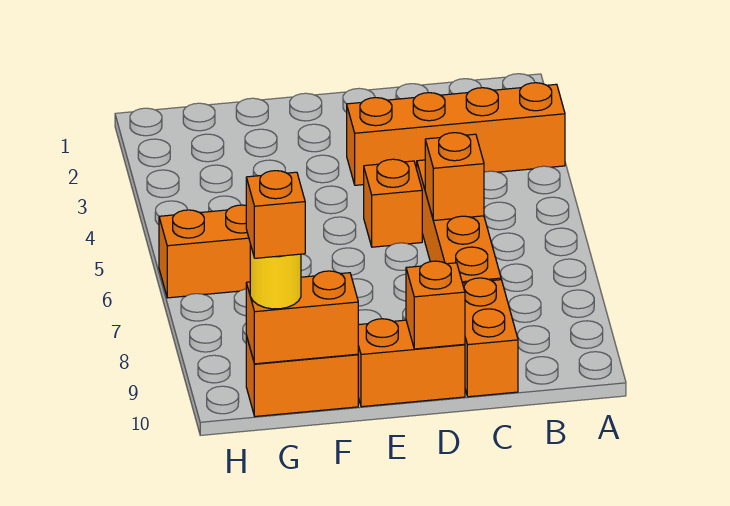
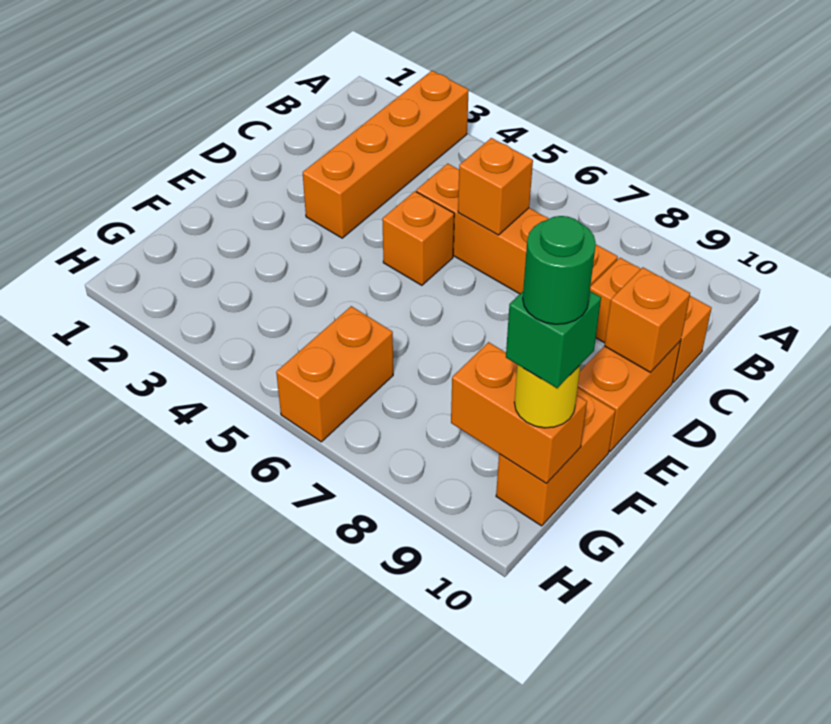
orange 1x2 brick [246,271,358,364] -> orange 1x2 brick turned to [451,342,587,483]
orange 1x1 brick [246,171,305,258] -> green 1x1 brick [506,291,601,388]
none -> green 1x1 round brick [523,216,596,324]

